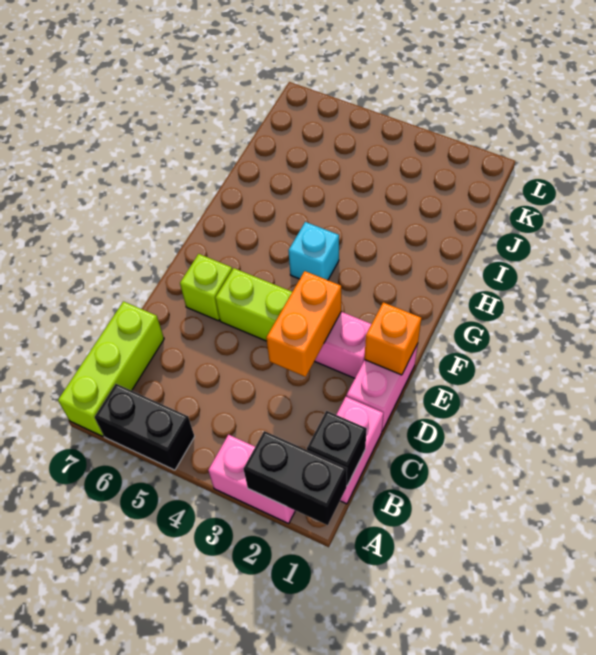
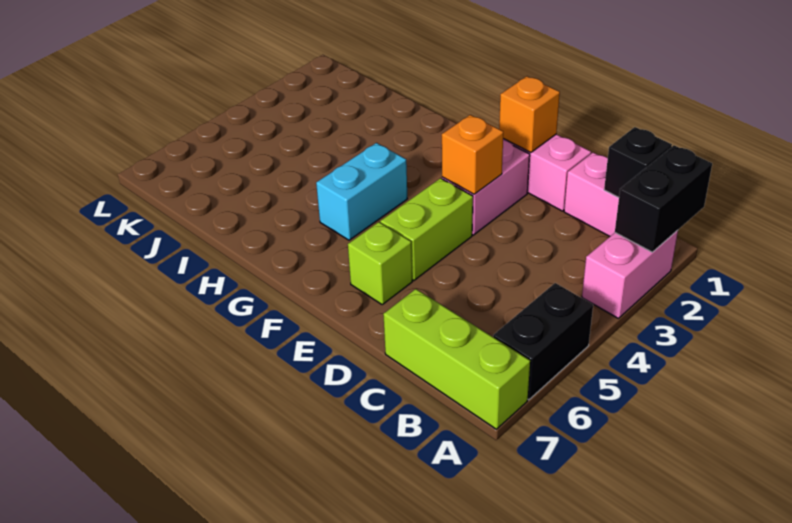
orange 1x2 brick [266,271,341,377] -> orange 1x1 brick [442,115,503,194]
cyan 1x1 brick [288,222,339,280] -> cyan 1x2 brick [316,143,407,240]

